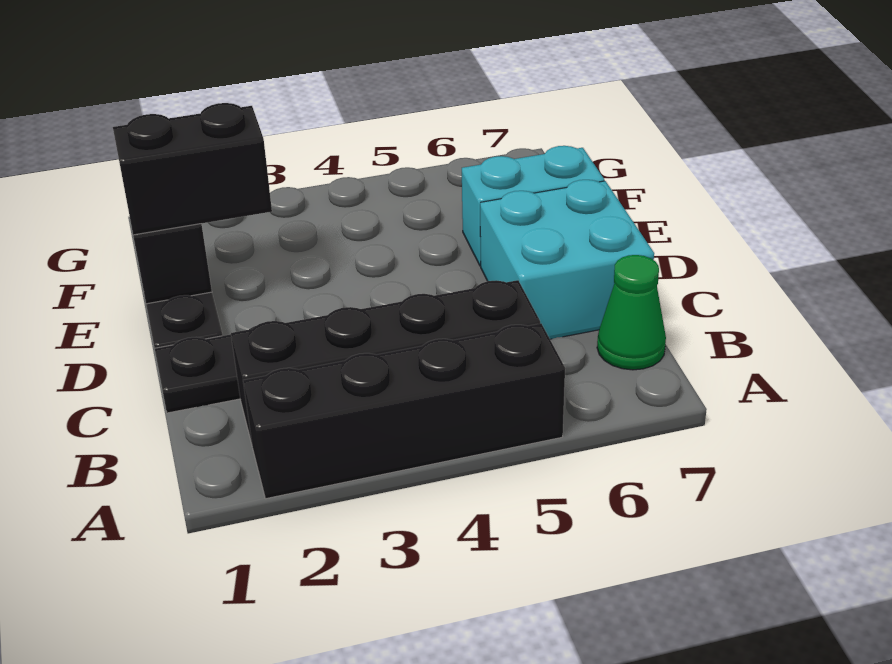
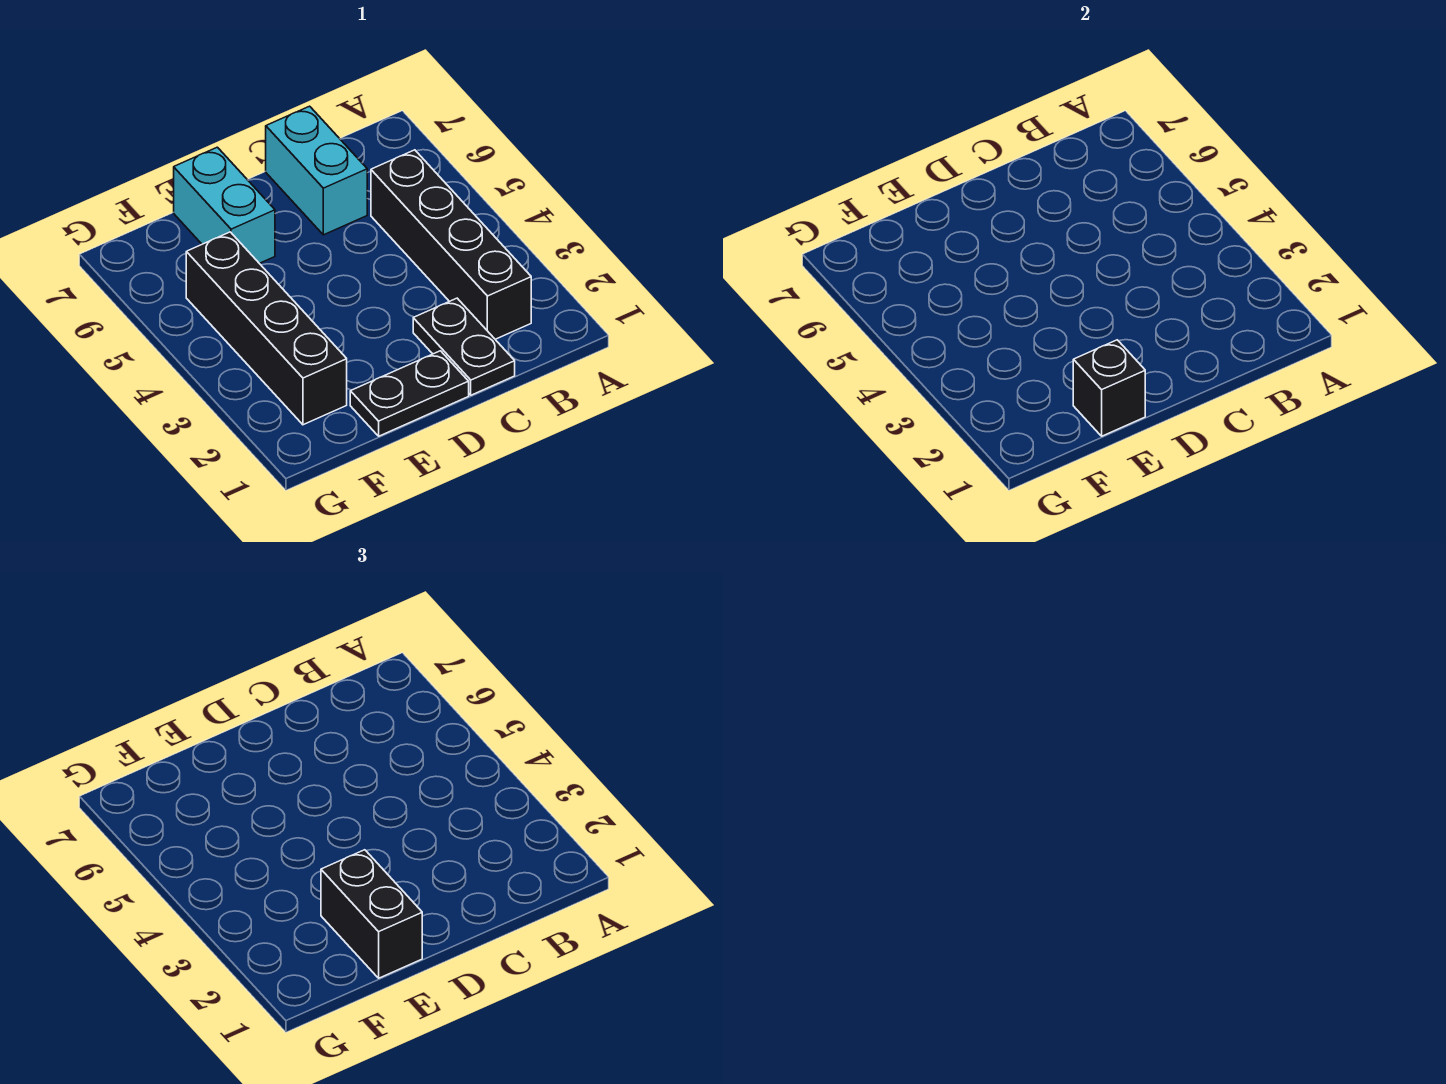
black 1x4 brick [243,323,565,499] -> black 1x4 brick moved to [186,232,347,425]
green 1x1 cone [597,255,666,370] -> none
cyan 2x2 brick [480,180,654,339] -> cyan 1x2 brick [266,106,367,235]

